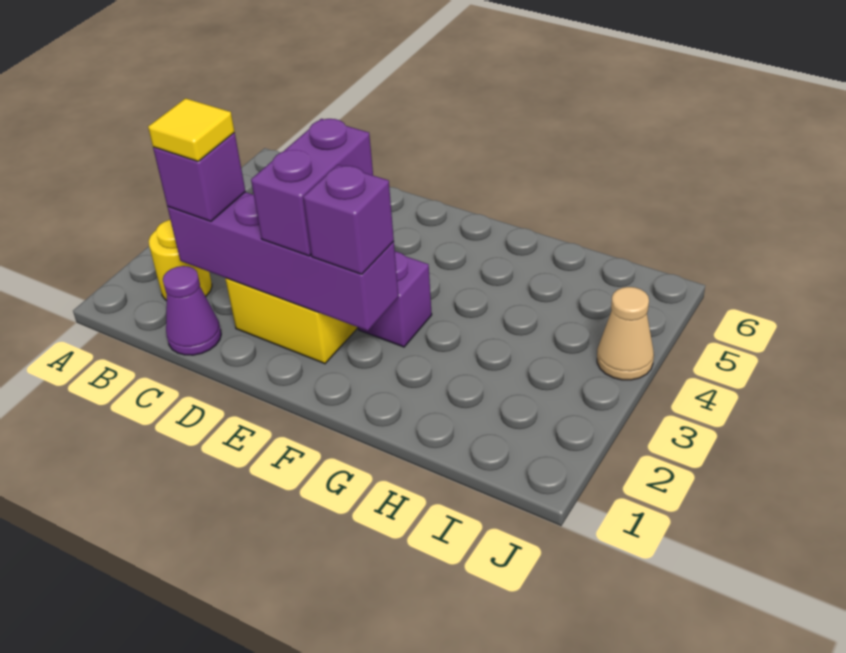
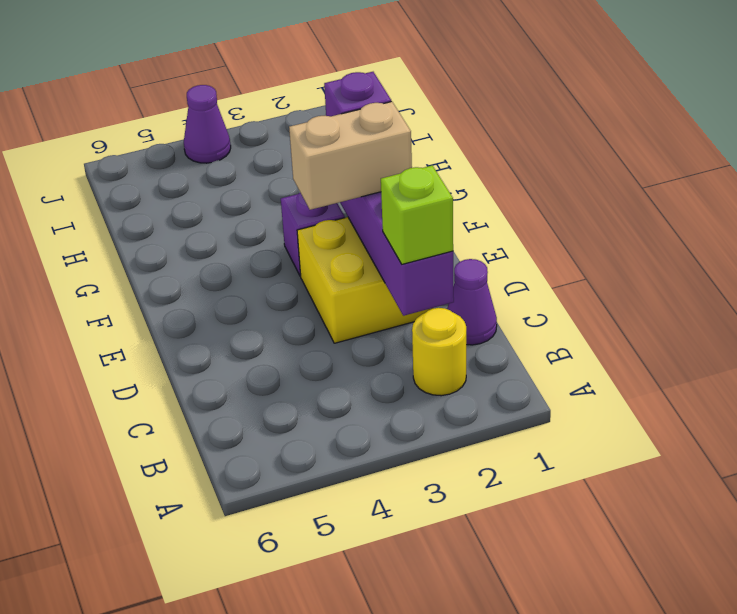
purple 1x1 brick [153,133,245,221] -> lime 1x1 brick [381,166,453,264]
yellow 1x1 tile [148,98,235,161] -> none
purple 1x2 brick [251,119,373,256] -> tan 1x2 brick [289,102,412,210]
tan 1x1 cone [597,287,654,380] -> purple 1x1 cone [184,85,231,163]

